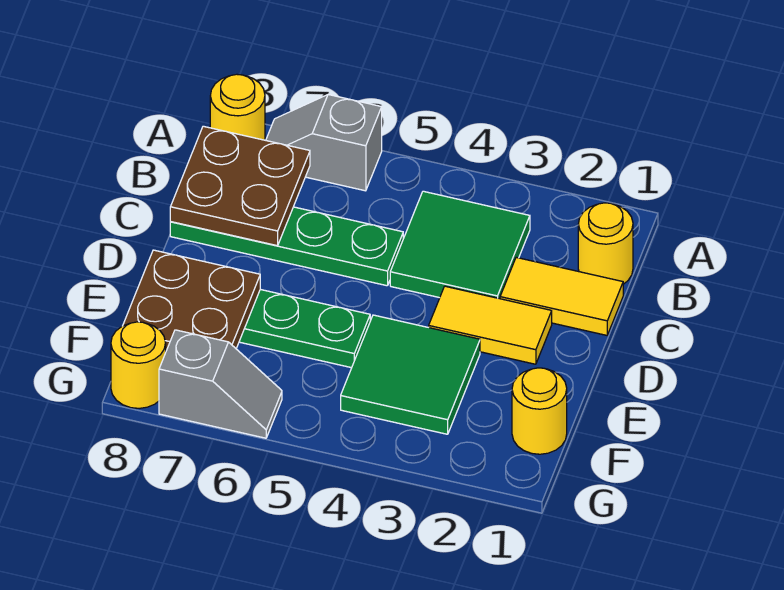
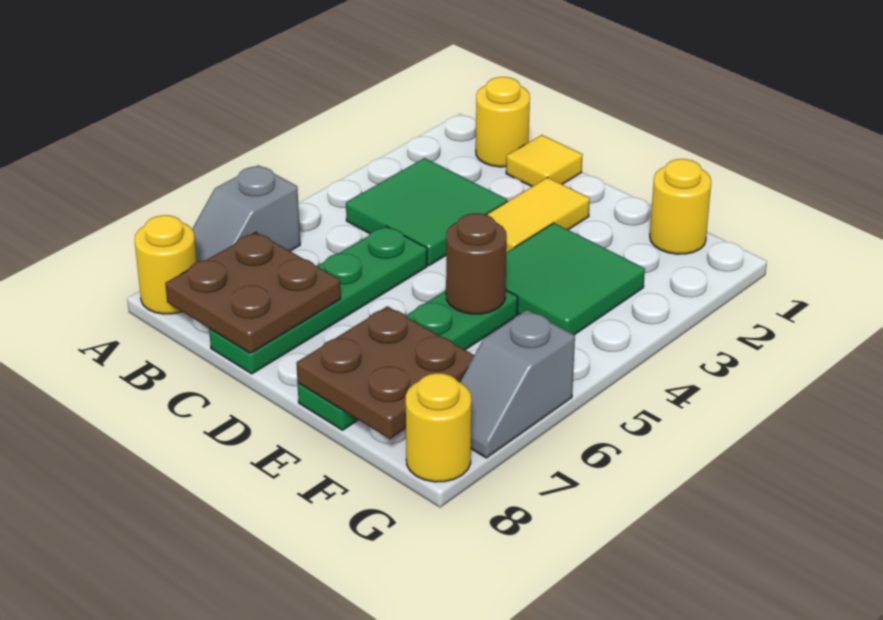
yellow 1x2 tile [500,257,623,335] -> yellow 1x1 tile [506,135,583,187]
none -> brown 1x1 round brick [446,213,507,314]
grey 1x2 slope [159,330,282,438] -> grey 1x2 slope turned to [460,310,575,458]

